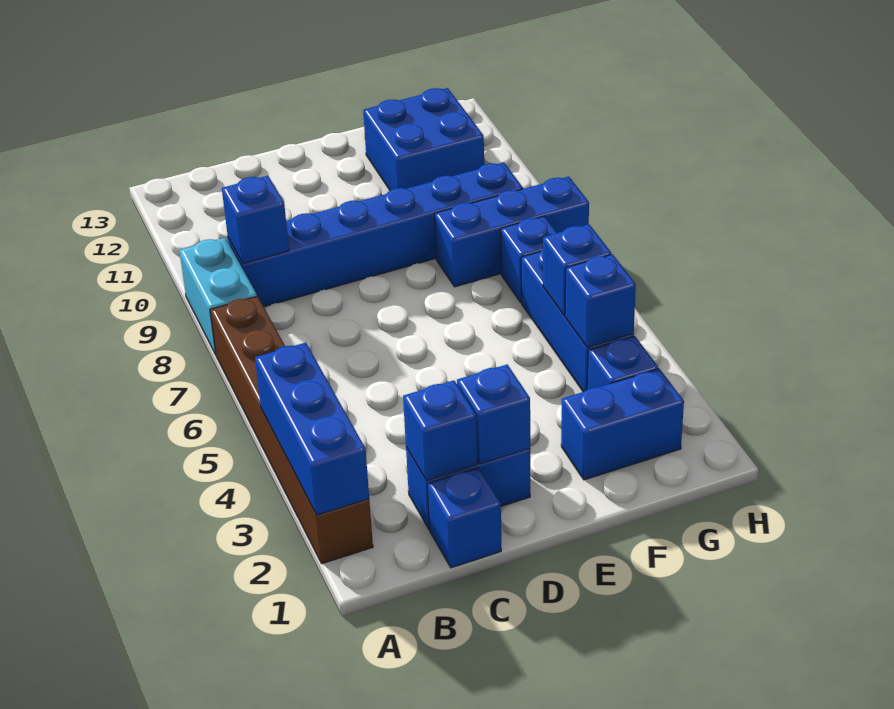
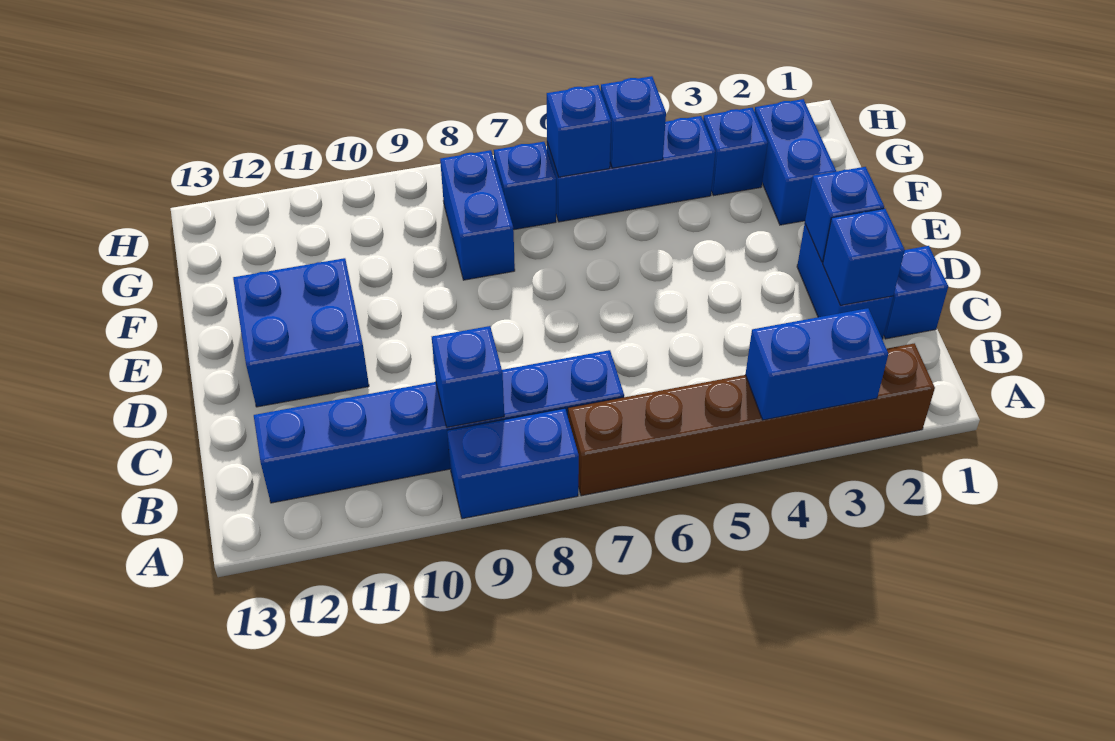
blue 1x3 brick [255,343,369,515] -> blue 1x2 brick [745,308,888,420]
cyan 1x2 brick [179,238,257,355] -> blue 1x2 brick [447,408,579,519]
blue 1x6 brick [228,162,523,307] -> blue 1x6 brick turned to [254,350,624,503]
blue 1x3 brick [434,176,589,287] -> blue 1x2 brick [440,150,515,280]
blue 2x2 brick [363,88,484,190] -> blue 2x2 brick moved to [233,258,369,407]
blue 1x1 brick [565,254,636,348] -> blue 1x1 brick moved to [547,85,611,177]

